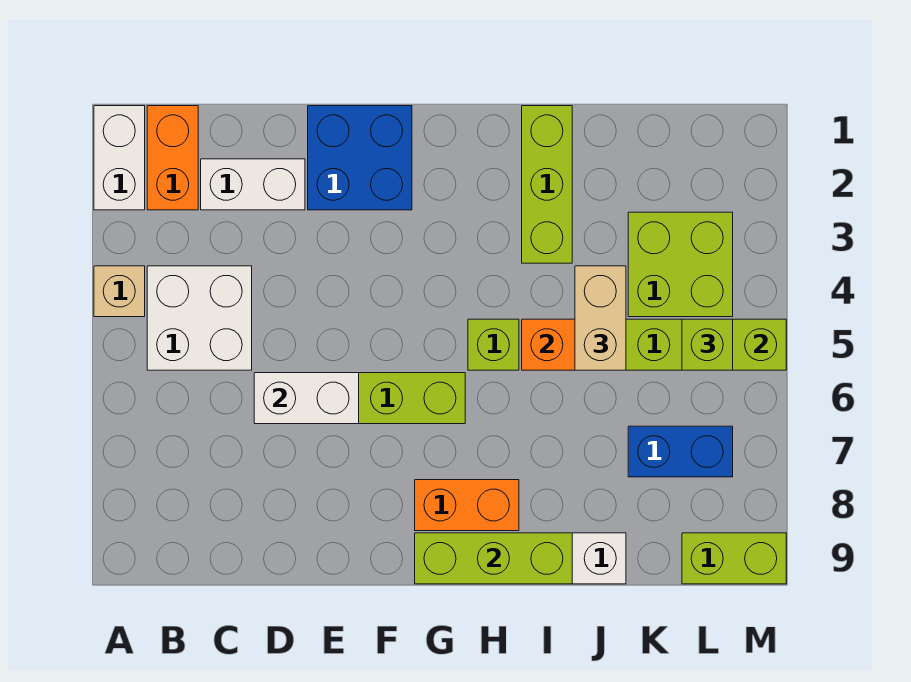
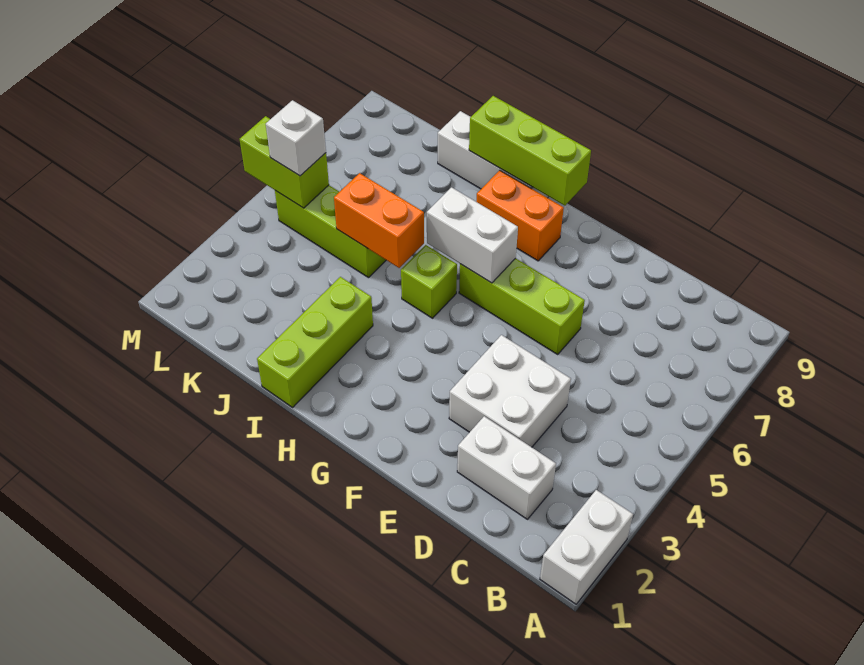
tan 1x1 brick [94,266,145,317] -> none
orange 1x2 brick [147,106,198,210] -> none
white 2x2 brick [147,266,252,370] -> white 2x2 brick moved to [449,335,571,447]
white 1x2 brick [254,373,359,424] -> white 1x2 brick moved to [427,187,518,283]
blue 2x2 brick [308,106,412,210] -> none
tan 1x2 brick [575,266,626,370] -> none
lime 2x2 brick [628,212,733,317] -> none
blue 1x2 brick [628,426,733,477] -> none
lime 1x1 brick [682,319,733,370] -> white 1x1 brick [266,100,326,176]
lime 1x2 brick [682,533,786,584] -> none

